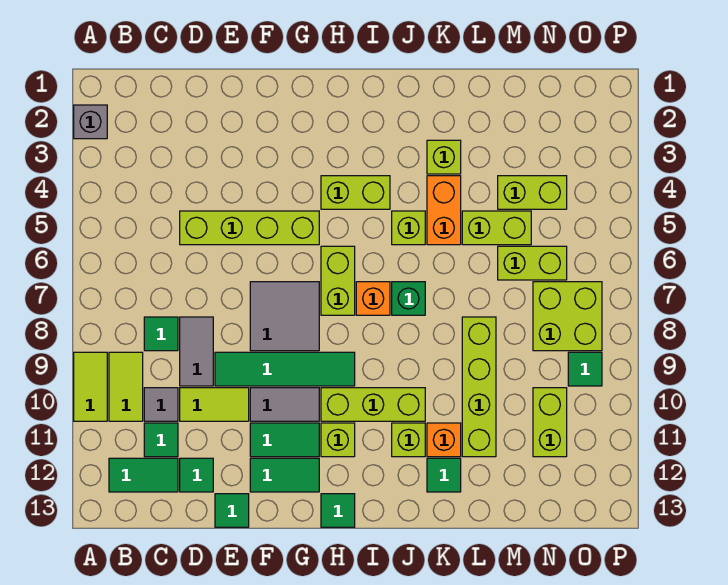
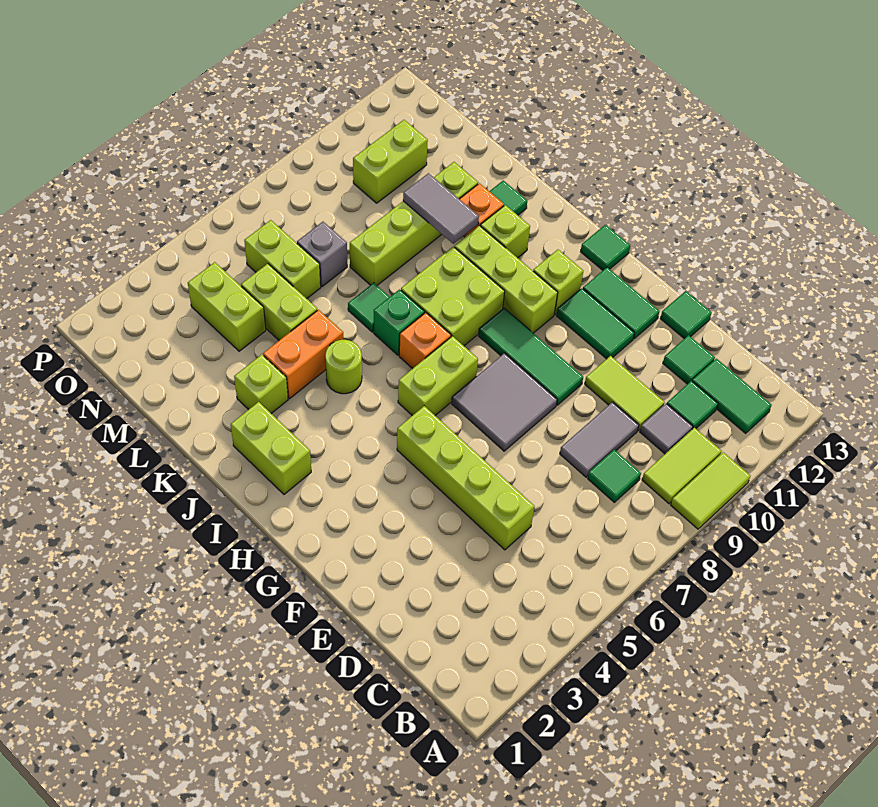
grey 1x1 brick [74,105,107,139] -> grey 1x1 brick moved to [297,222,347,287]
green 1x4 tile [215,352,355,386] -> green 1x3 tile [479,308,583,405]
grey 1x2 tile [250,388,319,421] -> grey 1x2 tile moved to [403,173,479,244]
lime 1x2 brick [321,176,390,209] -> lime 1x2 brick moved to [231,402,311,494]
lime 1x1 brick [392,211,425,245] -> lime 1x1 round brick [325,340,362,394]
lime 2x2 brick [533,282,602,351] -> lime 2x2 brick moved to [401,247,505,346]
green 1x1 tile [568,352,602,386] -> green 1x1 tile moved to [348,283,389,332]

